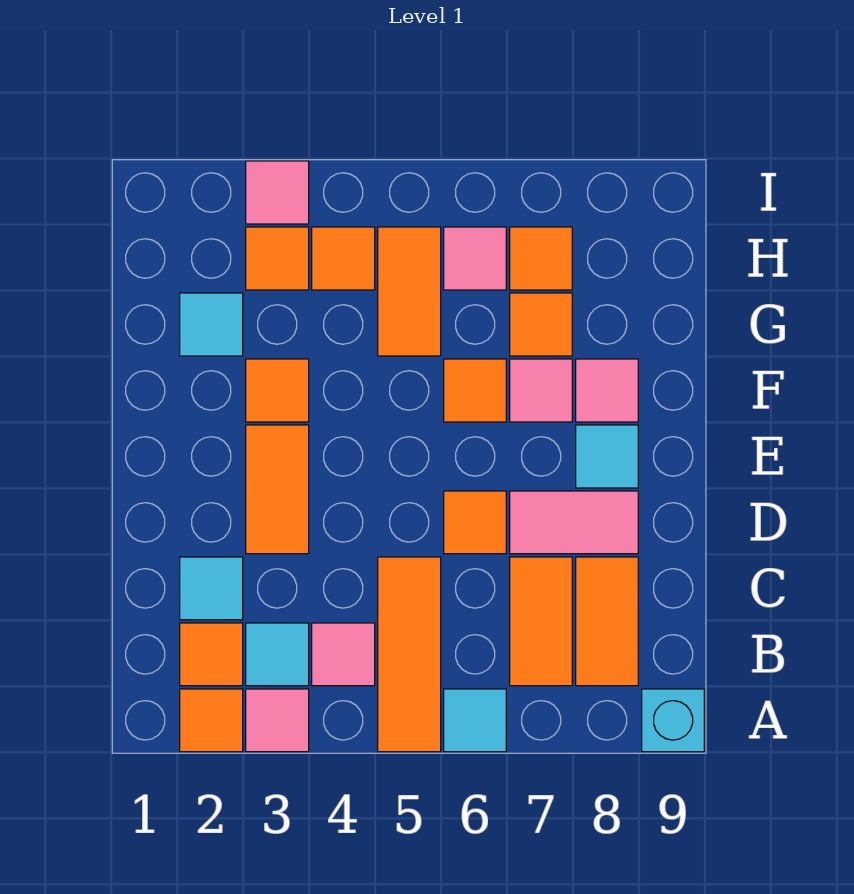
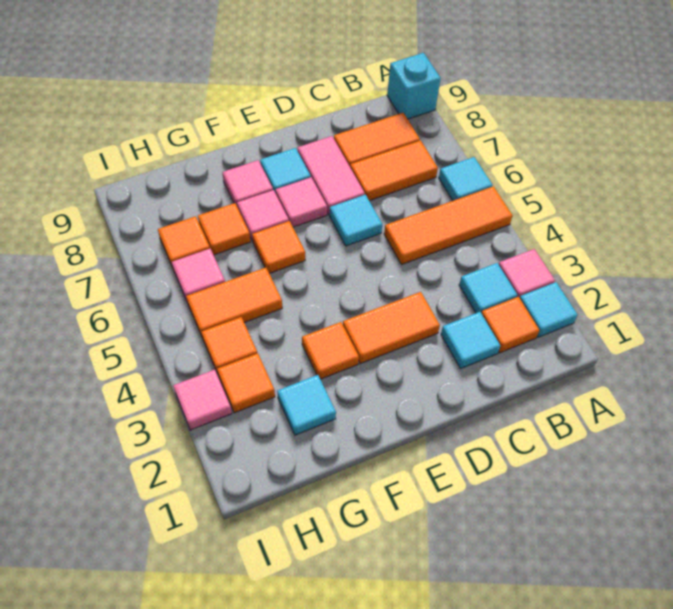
orange 1x1 tile [180,689,243,752] -> cyan 1x1 tile [520,282,578,337]
pink 1x1 tile [312,623,375,686] -> pink 1x1 tile moved to [276,177,327,227]
orange 1x1 tile [444,491,506,554] -> cyan 1x1 tile [330,195,382,246]

